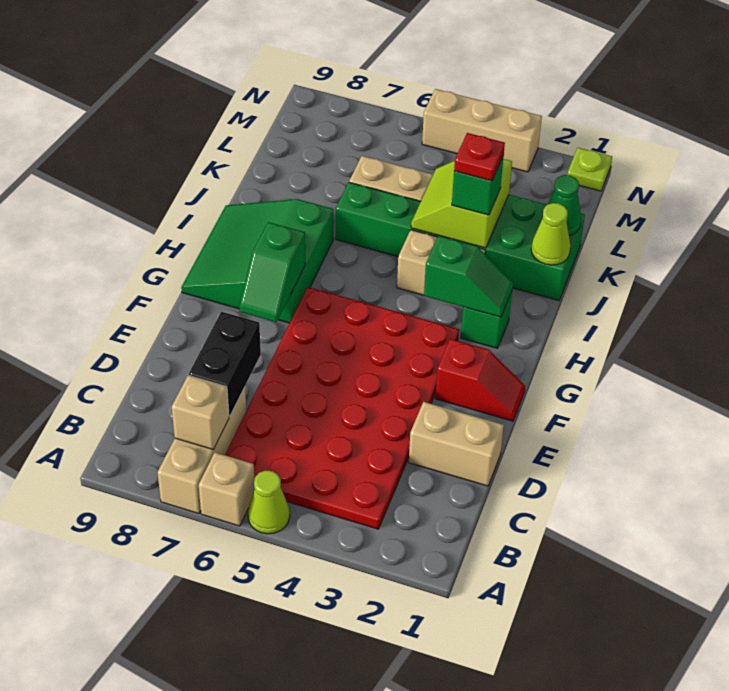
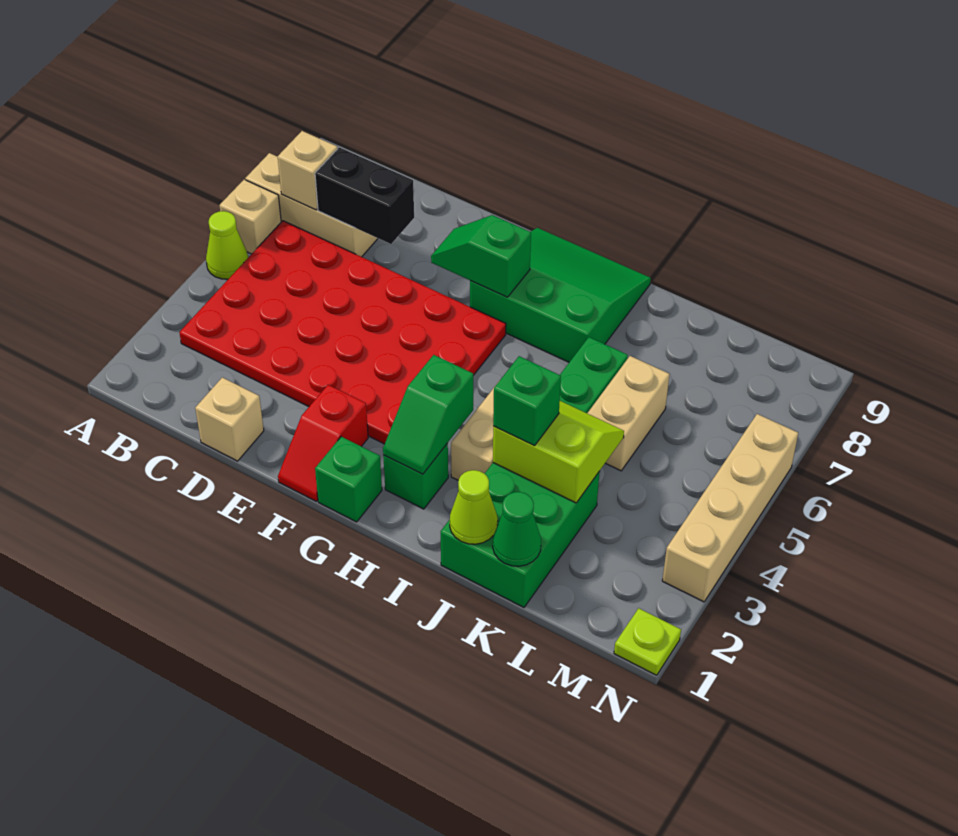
tan 1x2 brick [409,402,504,486] -> tan 1x1 brick [195,377,264,461]
none -> green 1x1 brick [315,437,382,522]
red 1x1 plate [454,133,505,181] -> none
tan 1x3 brick [422,89,542,172] -> tan 1x4 brick [662,414,798,602]

